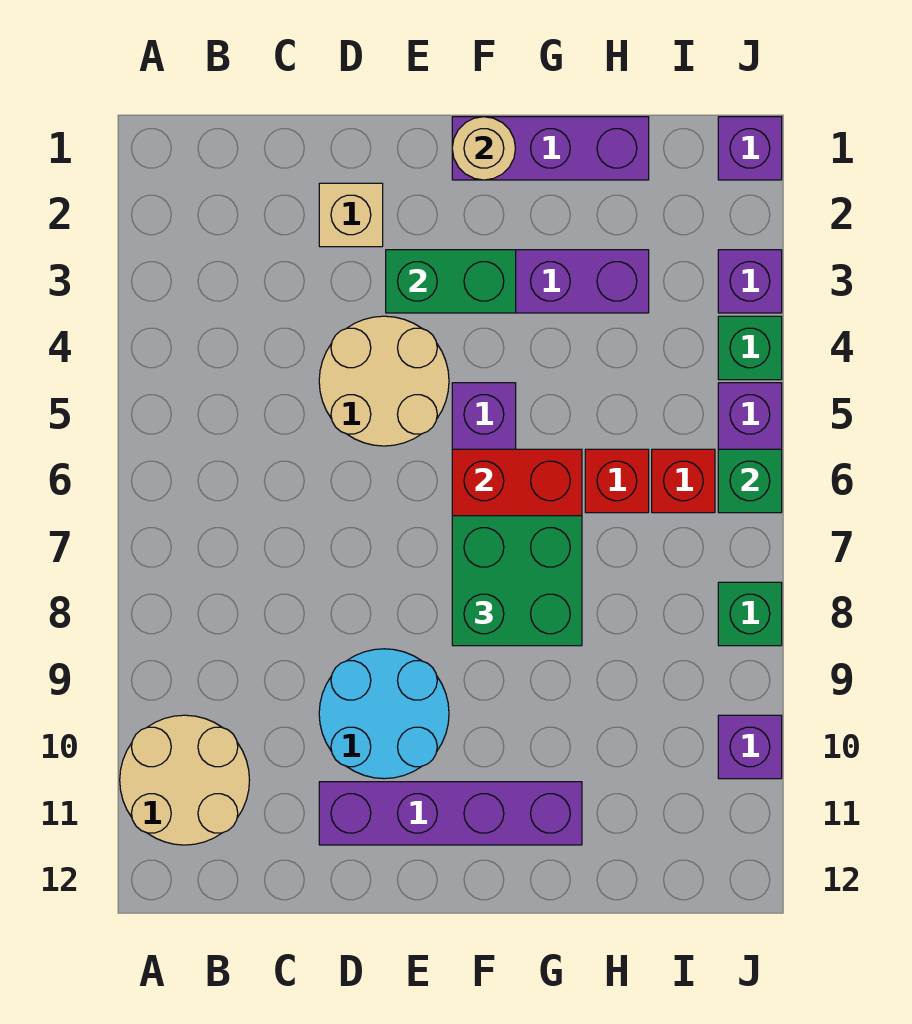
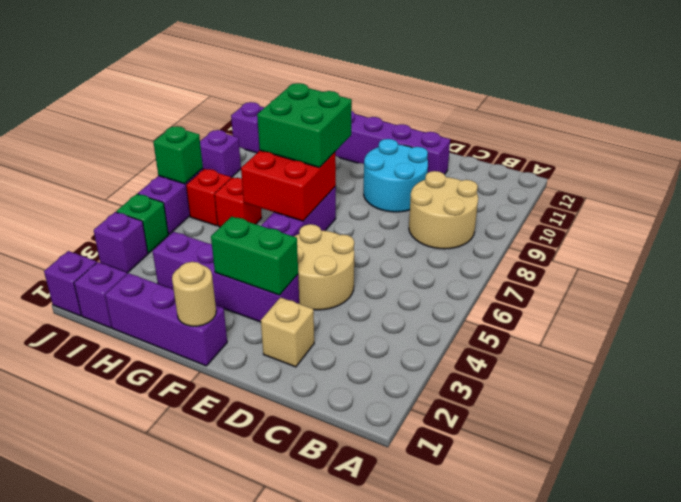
tan 2x2 round brick [120,715,250,845] -> tan 2x2 round brick moved to [409,171,478,249]
none -> purple 1x1 brick [74,262,127,328]
green 1x1 brick [718,582,782,646] -> purple 1x1 brick [200,130,241,178]

